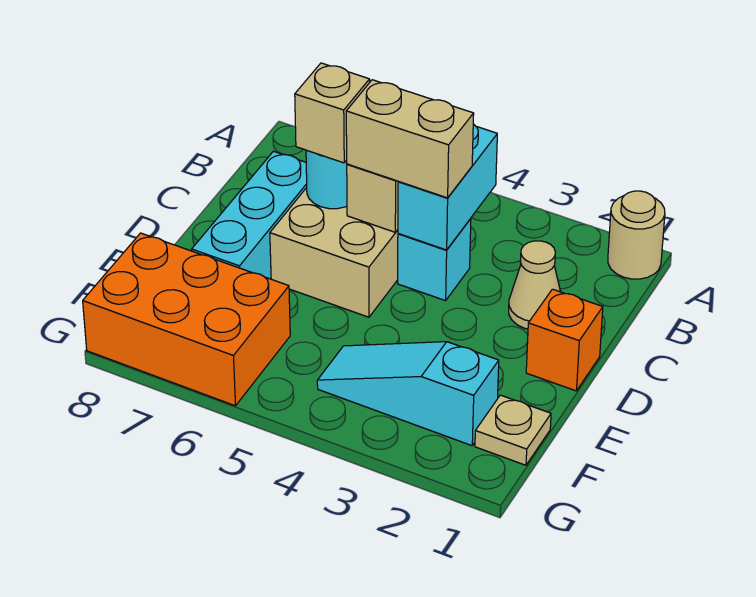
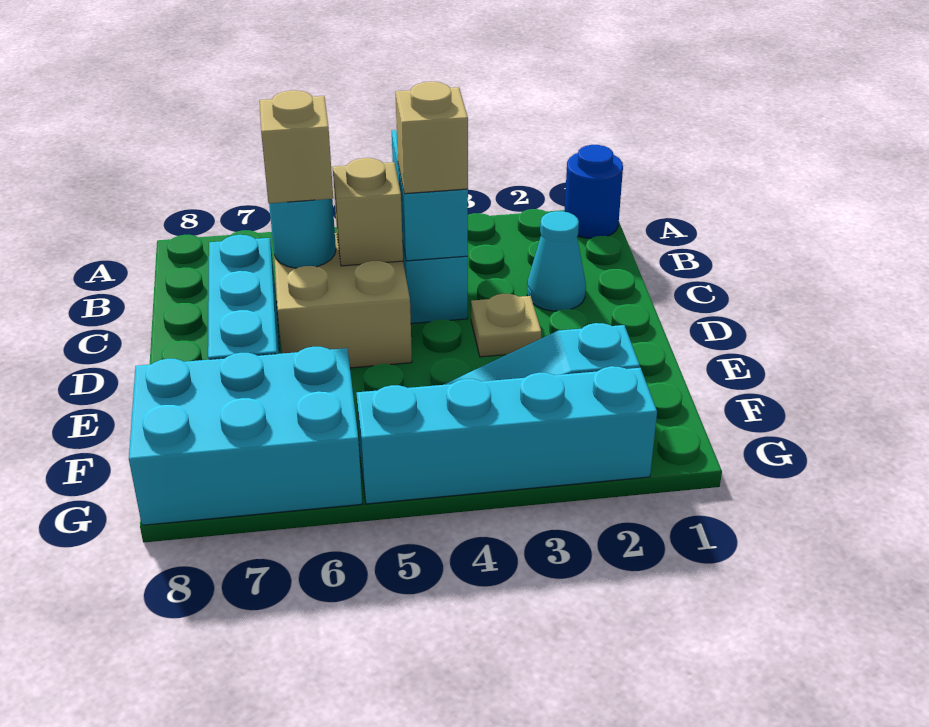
tan 1x1 round brick [608,191,665,279] -> blue 1x1 round brick [565,145,623,238]
tan 1x1 cone [509,241,561,329] -> cyan 1x1 cone [527,211,586,311]
tan 1x2 brick [346,80,474,198] -> tan 1x1 brick [395,82,468,194]
orange 1x1 brick [526,289,603,391] -> none
tan 1x1 plate [475,395,551,465] -> tan 1x1 plate moved to [471,294,541,357]
orange 2x3 brick [83,233,290,406] -> cyan 2x3 brick [129,347,362,525]
none -> cyan 1x4 brick [357,366,657,504]

